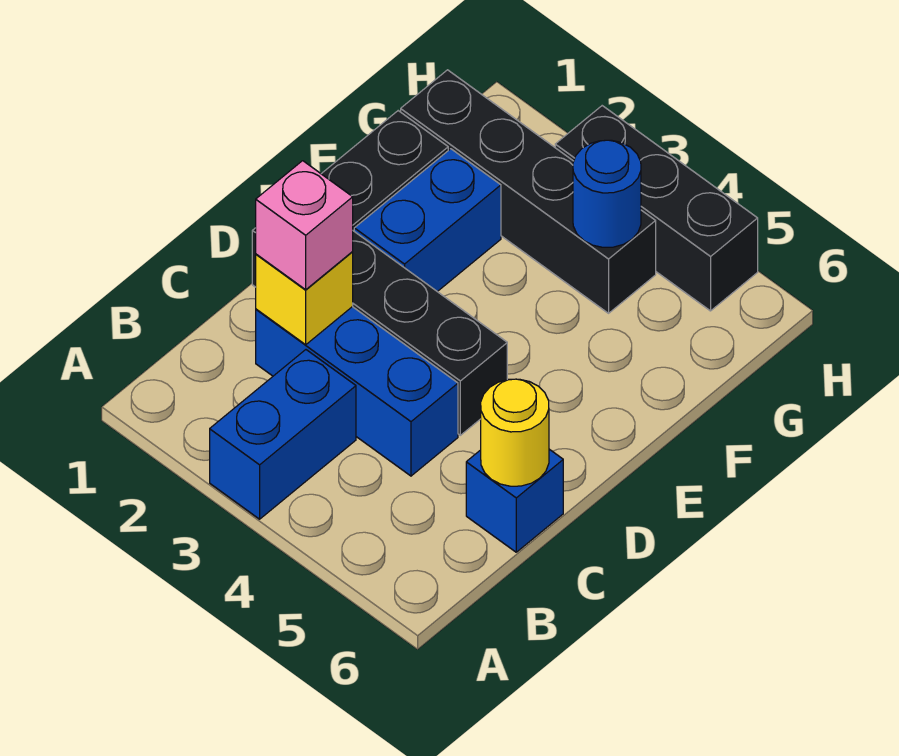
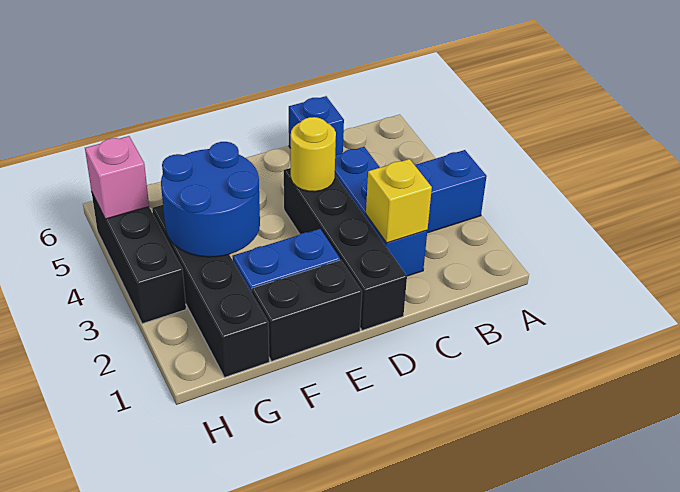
pink 1x1 brick [256,161,353,290] -> pink 1x1 brick moved to [85,136,149,219]
yellow 1x1 round brick [481,379,549,486] -> yellow 1x1 round brick moved to [291,117,336,192]
blue 1x1 round brick [573,140,641,247] -> blue 2x2 round brick [161,142,260,257]

